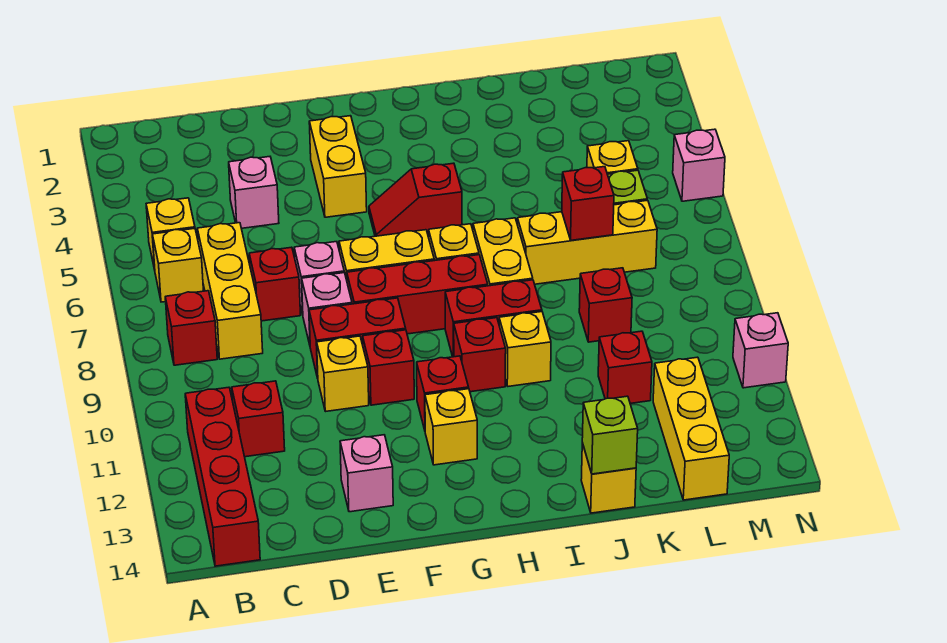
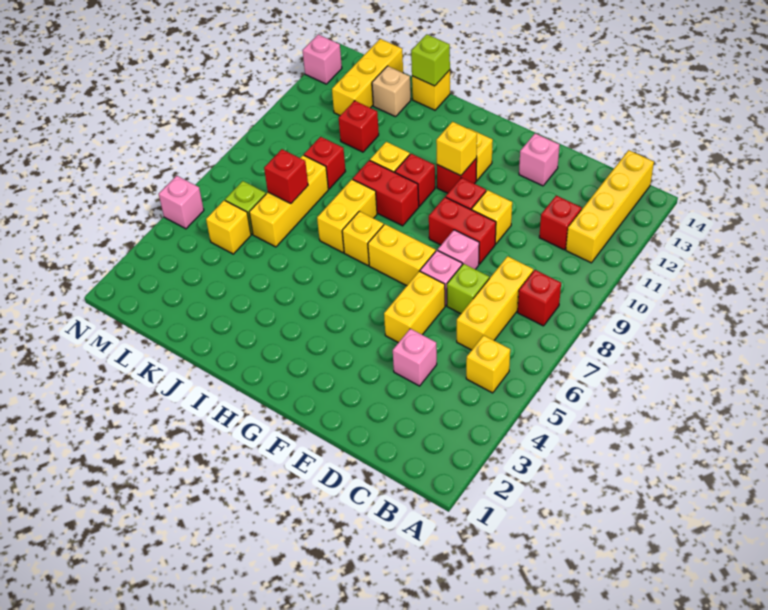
yellow 1x1 brick [152,228,203,302] -> yellow 1x1 brick moved to [436,122,477,176]
red 1x4 brick [185,387,260,566] -> yellow 1x4 brick [566,150,654,263]
red 1x1 brick [249,247,300,321] -> lime 1x1 brick [447,264,489,314]
yellow 1x2 brick [309,116,367,217] -> yellow 1x2 brick moved to [384,271,445,343]
red 1x3 brick [347,255,488,334] -> none
red 1x2 slope [369,163,462,236] -> none
yellow 1x3 brick [517,200,657,284] -> yellow 1x3 brick turned to [249,155,328,247]
none -> tan 1x1 brick [372,66,411,117]
pink 1x1 brick [733,313,788,388] -> pink 1x1 brick moved to [302,34,342,84]

